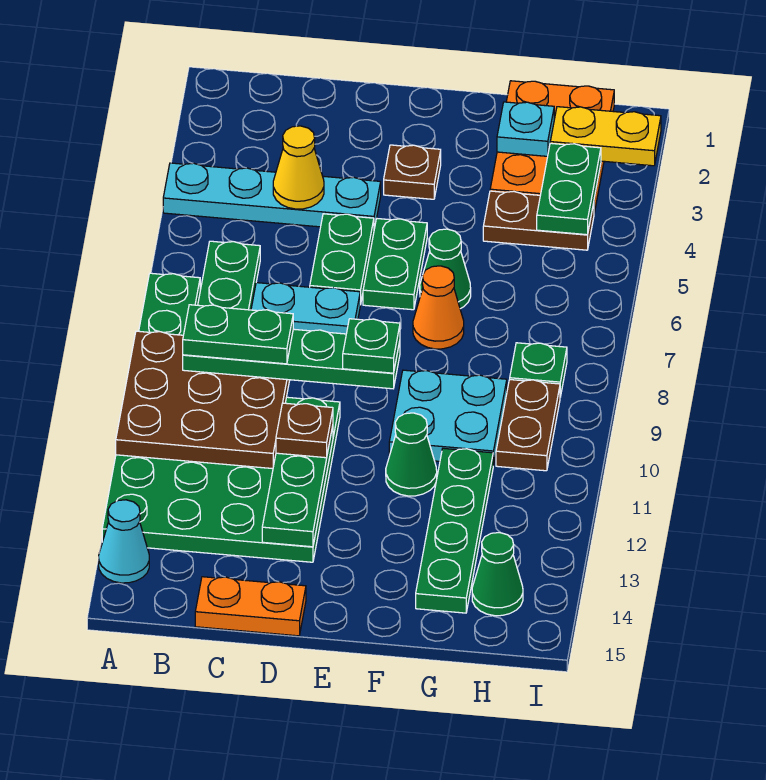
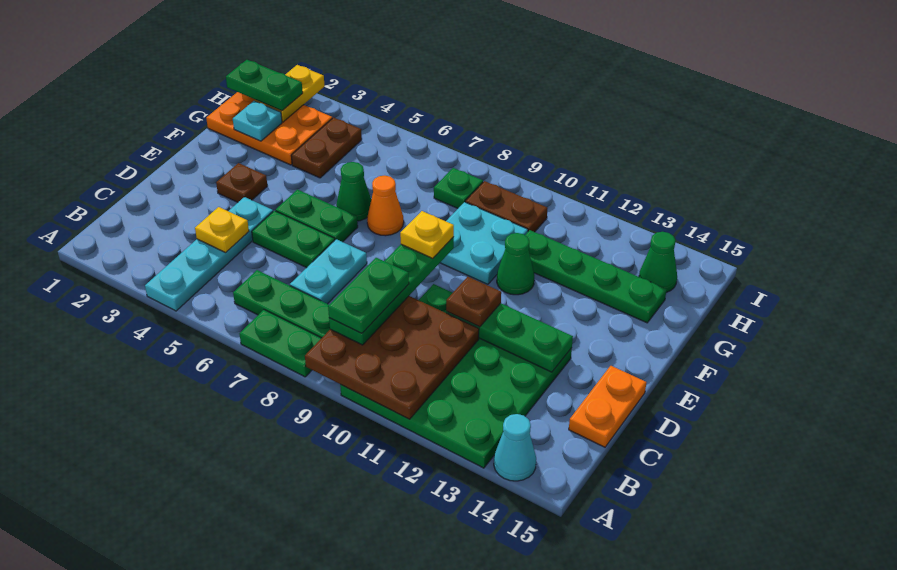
yellow 1x1 cone [273,126,324,209] -> yellow 1x1 plate [195,207,249,253]
green 1x1 plate [343,319,400,373] -> yellow 1x1 plate [400,211,454,258]
green 1x2 plate [537,143,601,235] -> green 1x2 plate moved to [226,60,303,111]

